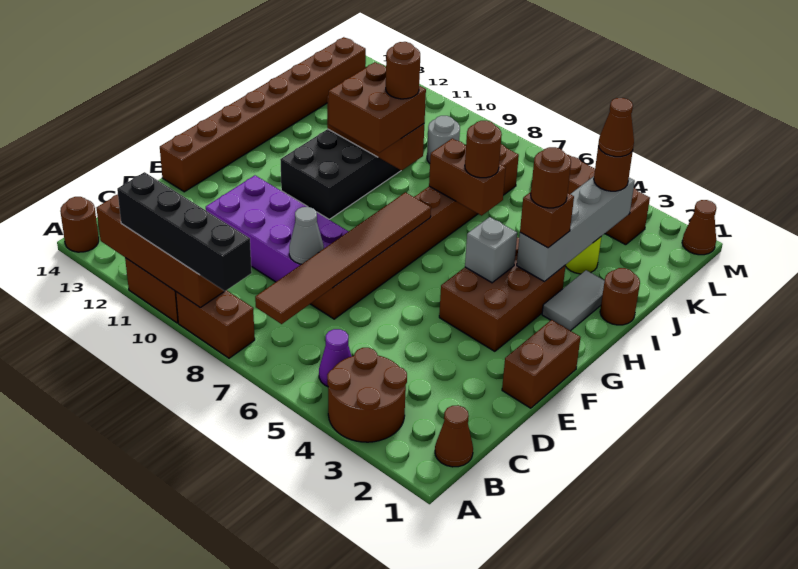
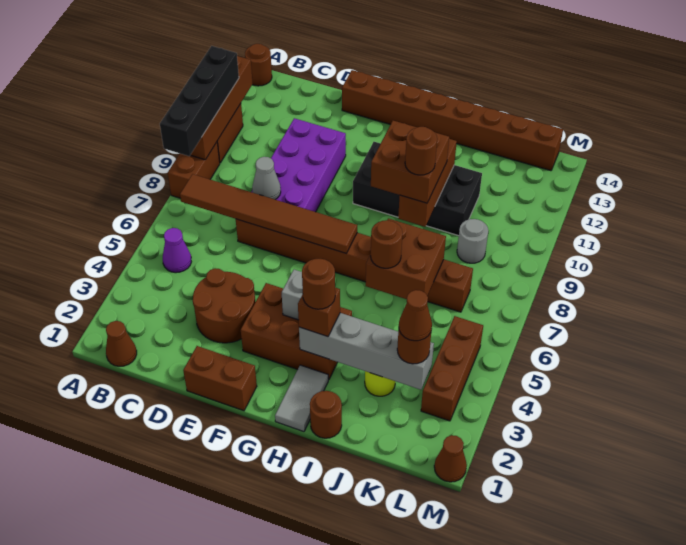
brown 2x2 round brick [327,348,407,442] -> brown 2x2 round brick moved to [193,268,255,343]
grey 1x2 tile [542,270,605,331] -> grey 1x2 tile turned to [275,365,328,432]
brown 1x2 brick [429,138,506,216] -> brown 2x2 brick [366,218,446,299]

